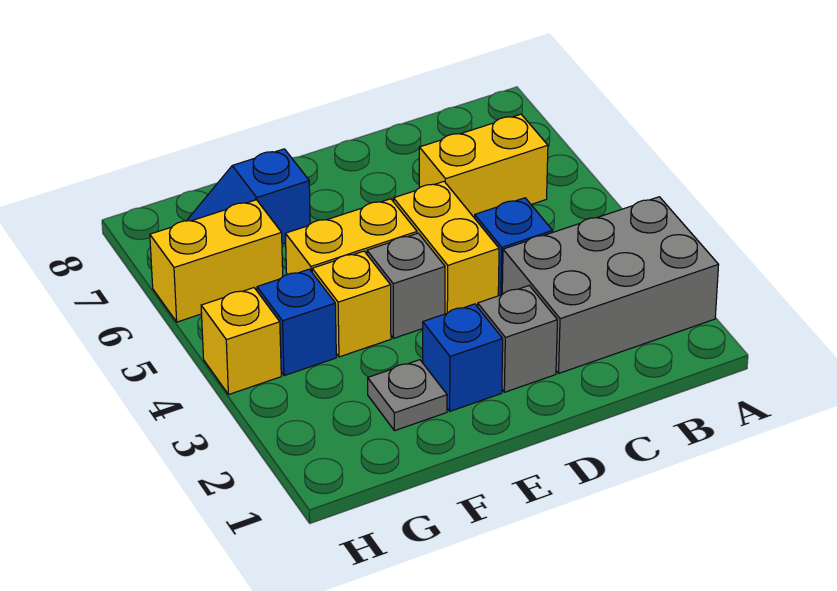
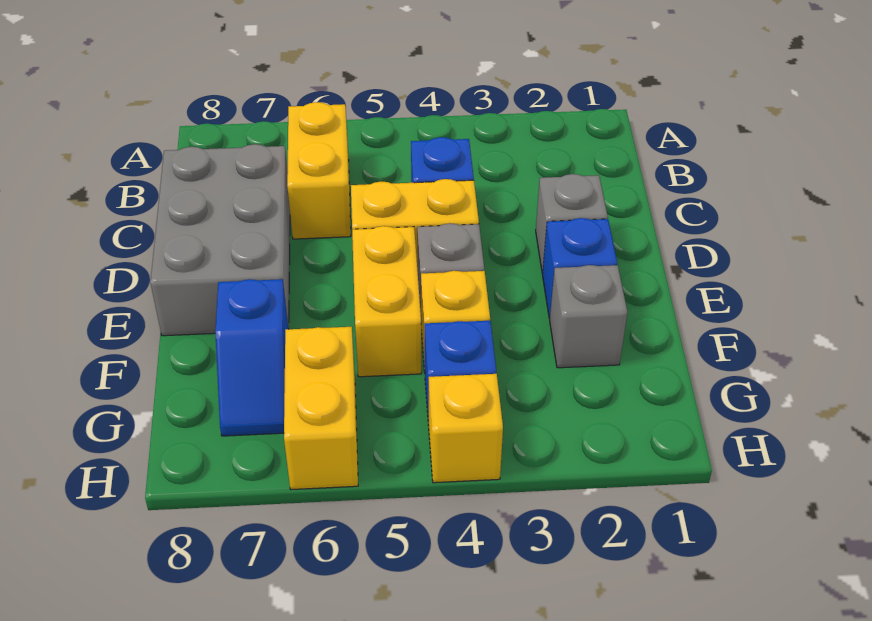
grey 2x3 brick [502,197,719,373] -> grey 2x3 brick moved to [150,144,290,336]
grey 1x1 plate [368,360,447,431] -> grey 1x1 brick [550,265,627,368]

